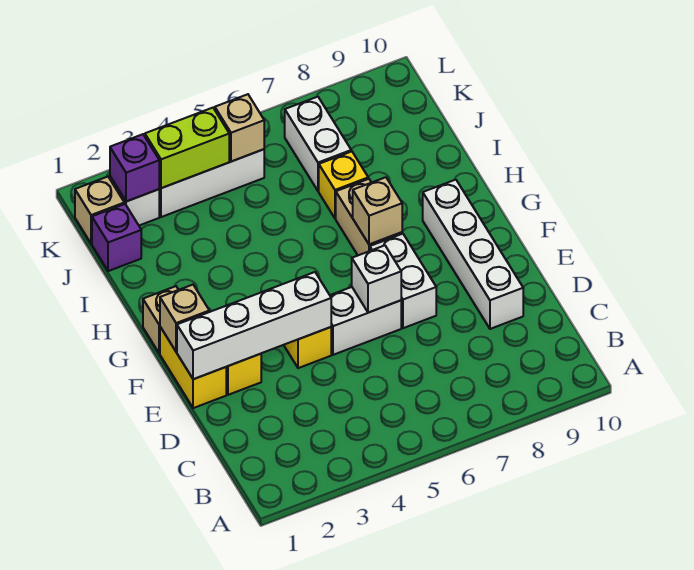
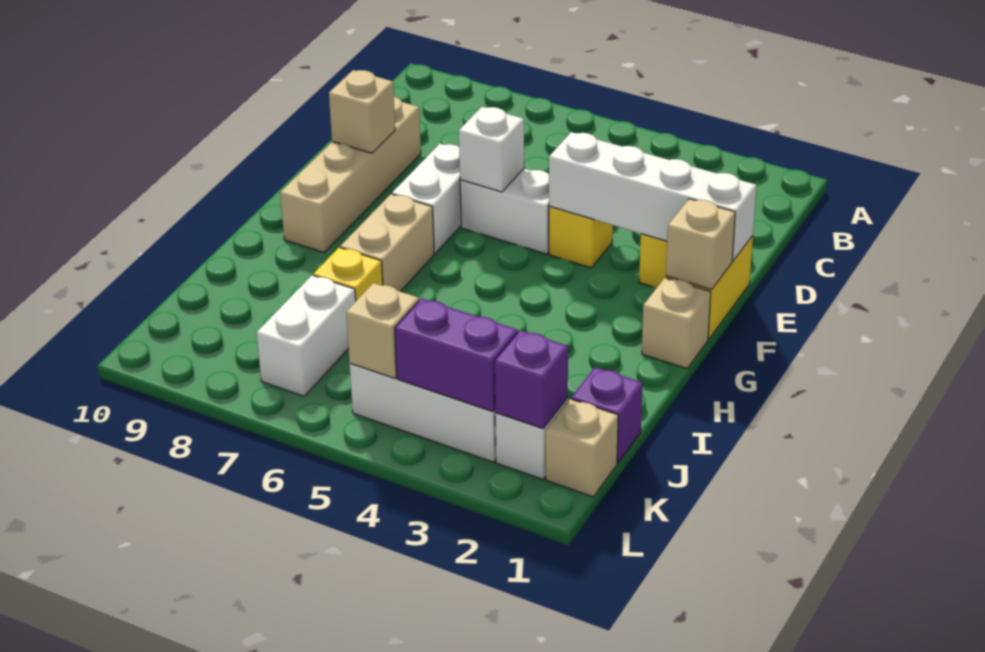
white 1x4 brick [423,180,523,329] -> tan 1x4 brick [280,97,421,253]
tan 1x1 brick [353,177,402,245] -> tan 1x1 brick moved to [329,70,395,153]
lime 1x2 brick [145,108,229,188] -> purple 1x2 brick [395,298,518,412]

